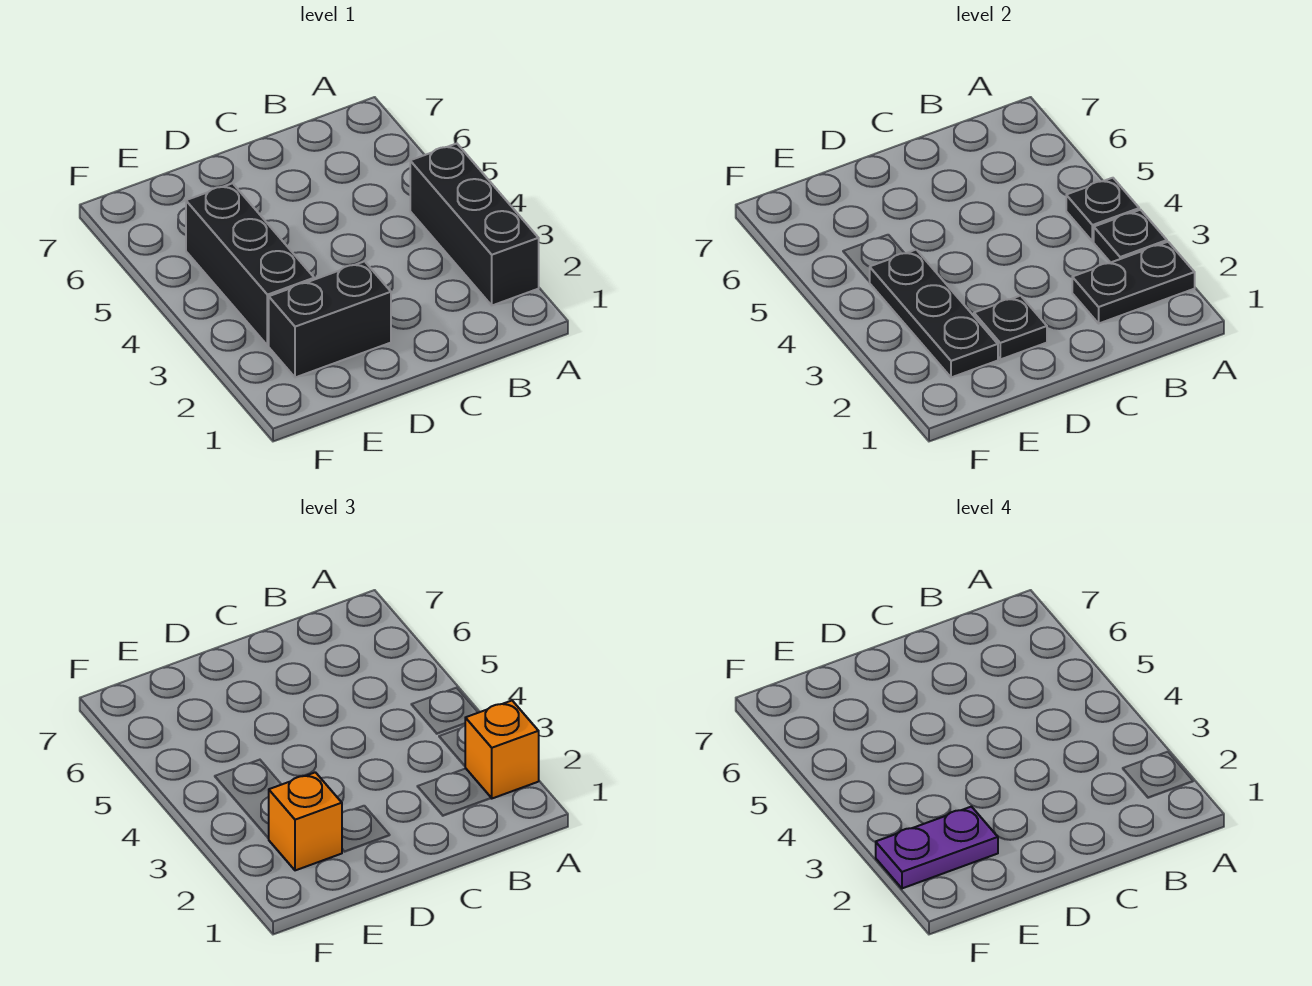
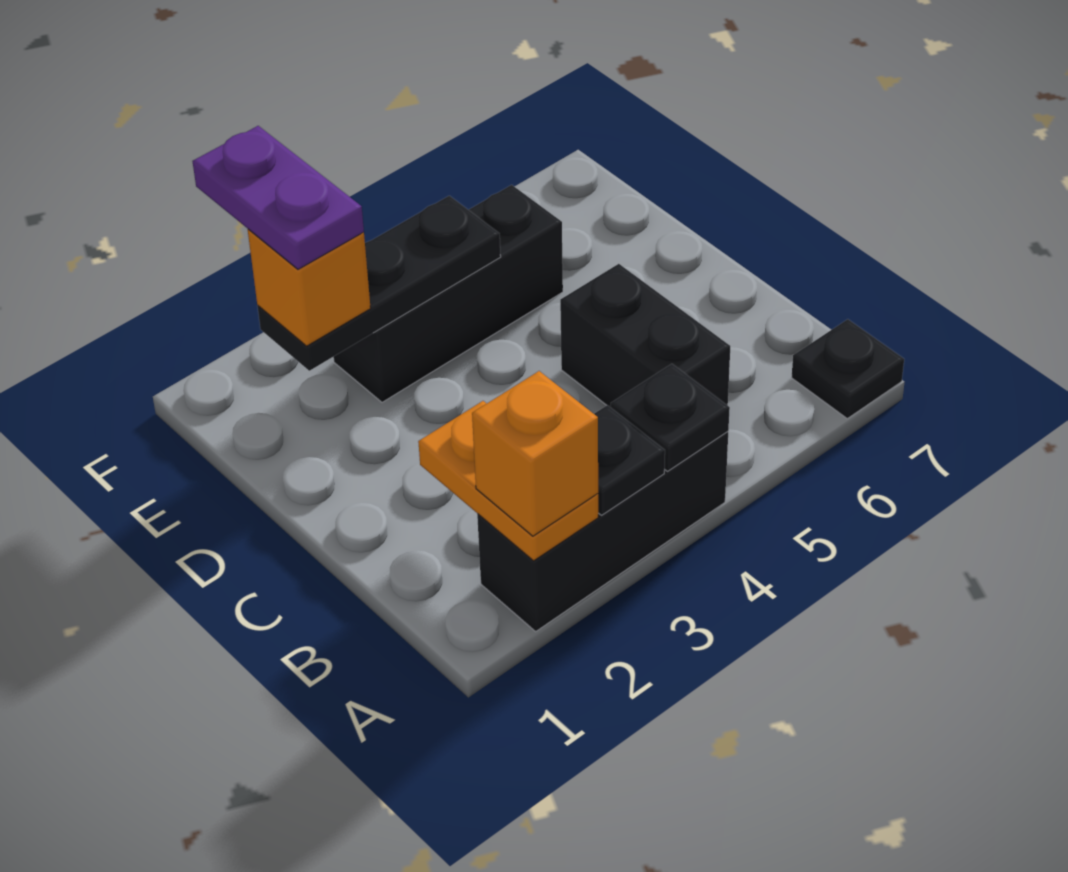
black 1x2 plate [1072,242,1195,323] -> orange 1x2 plate [418,401,598,561]
black 1x2 brick [269,261,391,377] -> black 1x2 brick moved to [560,264,730,407]
black 1x1 plate [974,296,1047,359] -> black 1x1 plate moved to [791,319,904,418]

